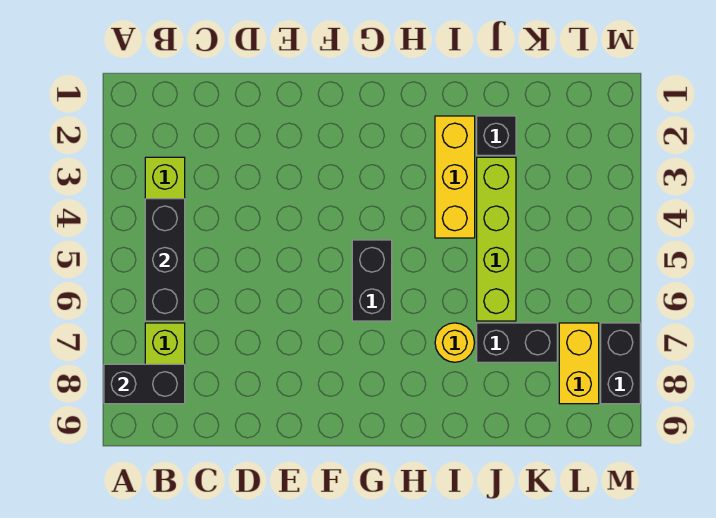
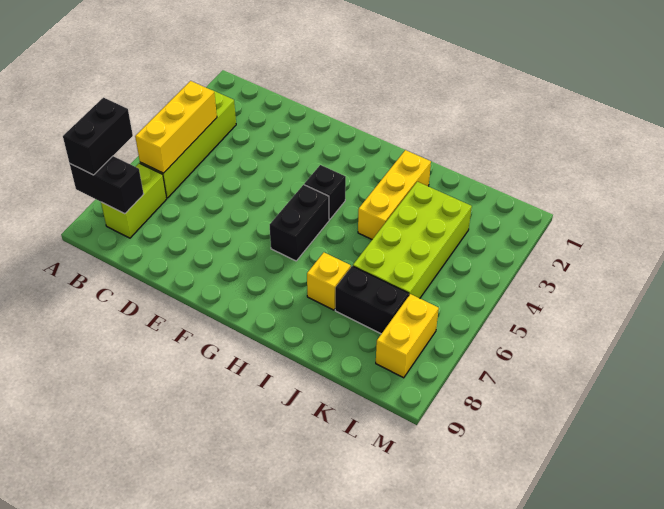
black 1x3 brick [145,199,185,321] -> yellow 1x3 brick [135,81,217,173]
yellow 1x1 round brick [435,323,475,362] -> yellow 1x1 brick [307,253,351,310]
black 1x1 brick [477,116,516,155] -> black 1x1 brick moved to [304,165,346,220]
lime 1x4 brick [477,157,516,321] -> lime 2x4 brick [353,182,472,298]
black 1x2 brick [601,323,640,404] -> black 1x2 brick moved to [63,98,133,175]

